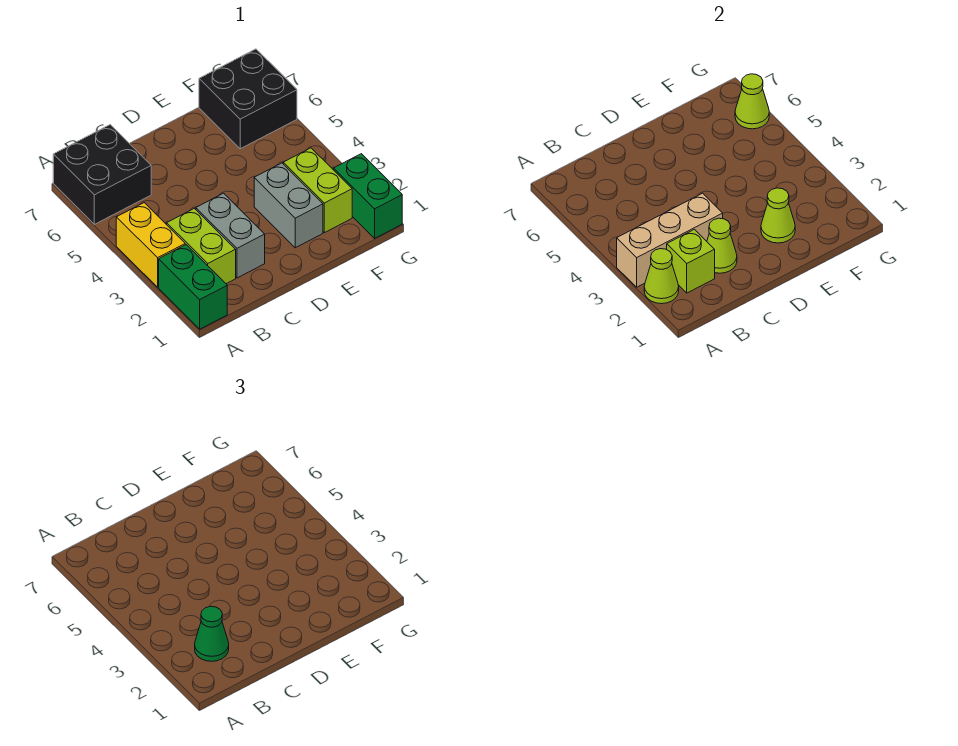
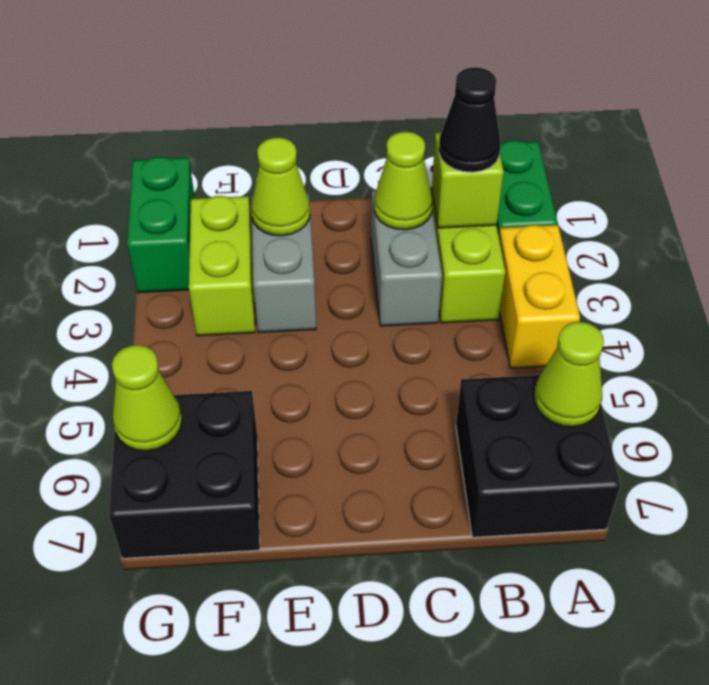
lime 1x1 cone [644,249,679,304] -> lime 1x1 cone moved to [534,322,604,427]
tan 1x3 brick [617,193,723,287] -> none
green 1x1 cone [195,606,229,661] -> black 1x1 cone [439,67,501,172]

